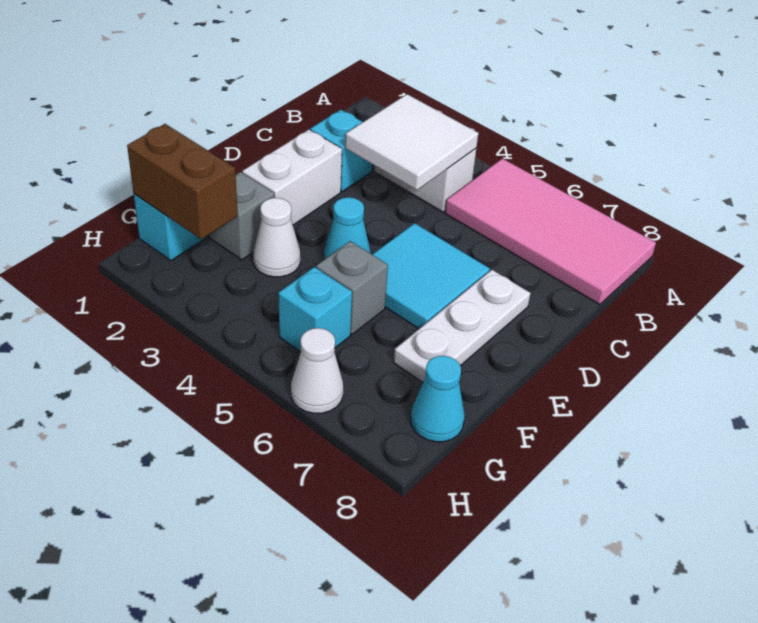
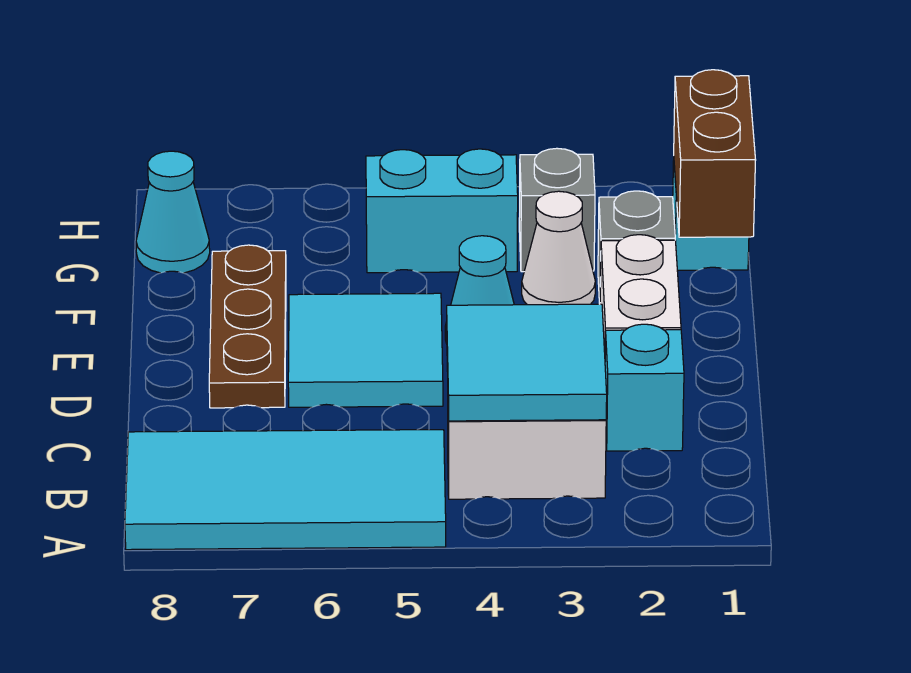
pink 2x4 tile [445,158,656,304] -> cyan 2x4 tile [125,430,446,550]
white 2x2 tile [345,94,478,190] -> cyan 2x2 tile [447,304,607,421]
white 1x3 plate [394,270,531,382] -> brown 1x3 plate [209,245,286,408]
grey 1x1 brick [316,241,388,334] -> grey 1x1 brick moved to [519,148,595,272]
brown 1x2 brick [127,124,238,239] -> brown 1x2 brick turned to [674,70,756,237]
cyan 1x1 brick [278,267,352,352] -> cyan 1x2 brick [366,149,518,273]
white 1x1 cone [291,328,343,413] -> none

